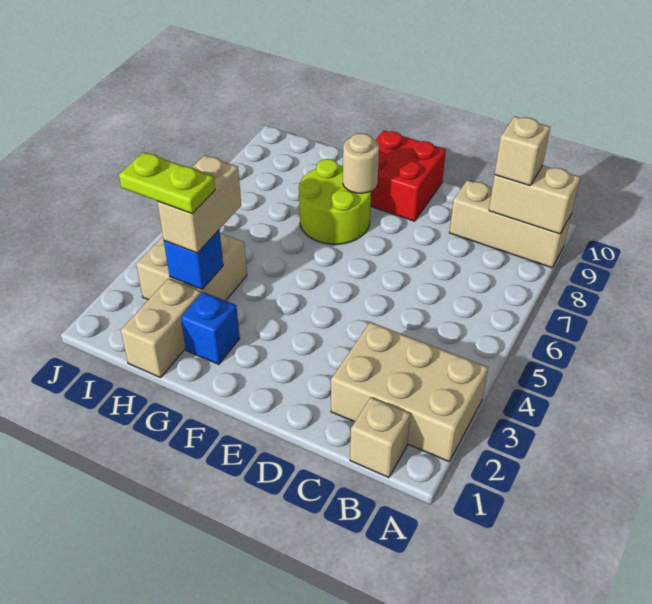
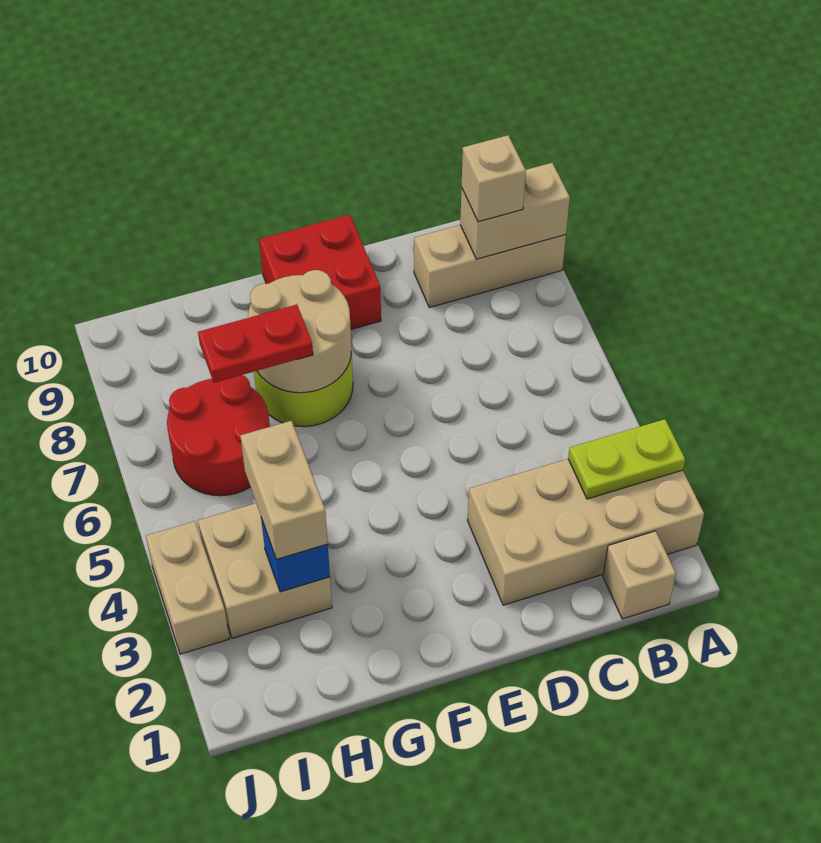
tan 2x3 brick [331,322,488,462] -> tan 2x4 brick [467,459,704,605]
tan 1x1 round brick [343,133,379,193] -> tan 2x2 round brick [248,270,351,393]
blue 1x1 brick [181,292,240,364] -> none
none -> red 1x2 plate [198,305,313,383]
tan 1x2 brick [121,278,201,378] -> tan 1x2 brick moved to [146,521,229,654]
lime 1x2 plate [119,152,215,214] -> lime 1x2 plate moved to [568,419,685,499]
none -> red 2x2 round brick [167,375,270,496]

